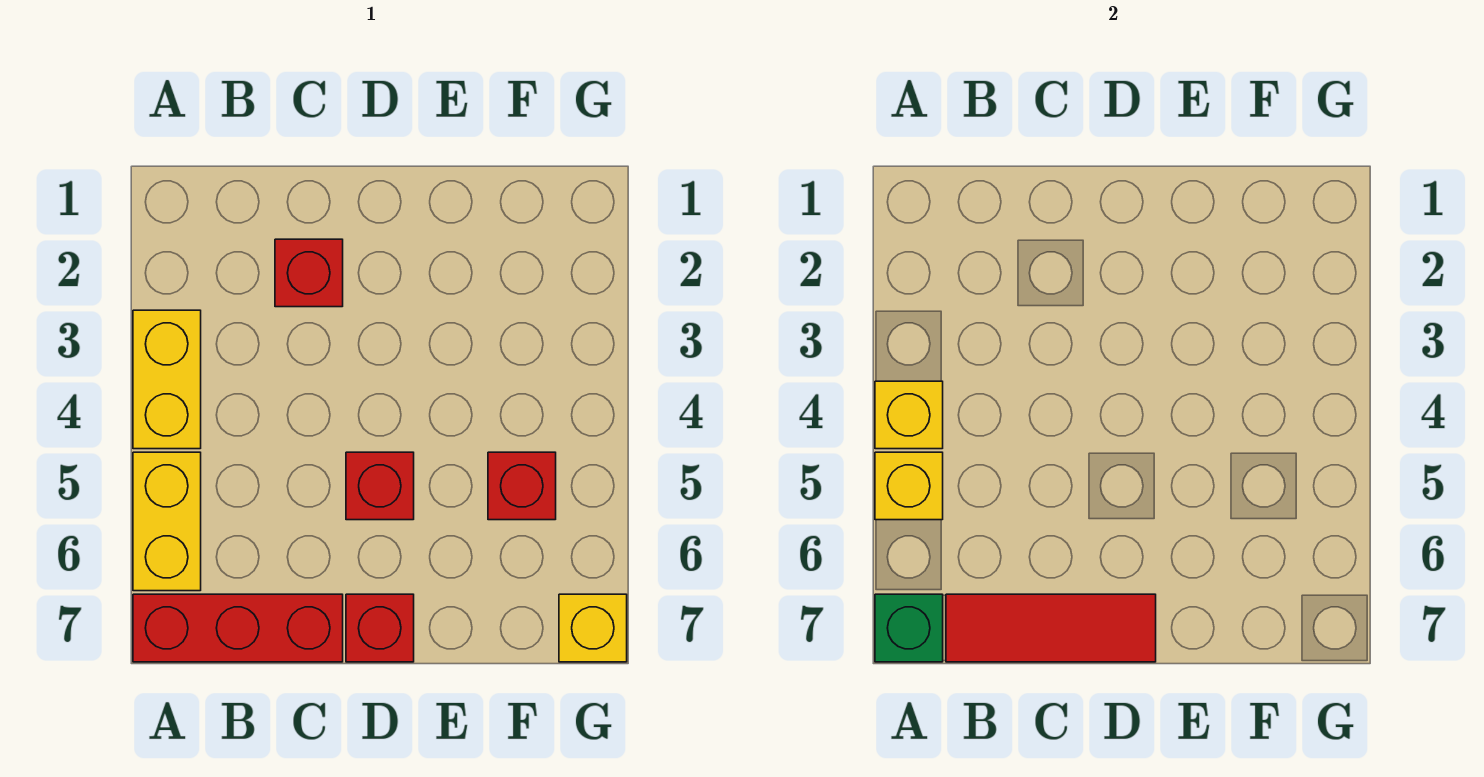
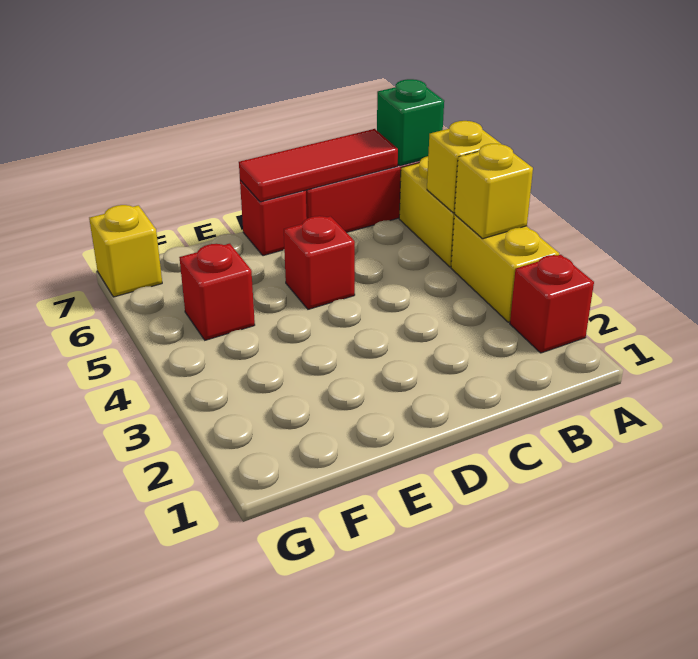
red 1x1 brick [275,239,343,307] -> red 1x1 brick moved to [510,255,594,353]

